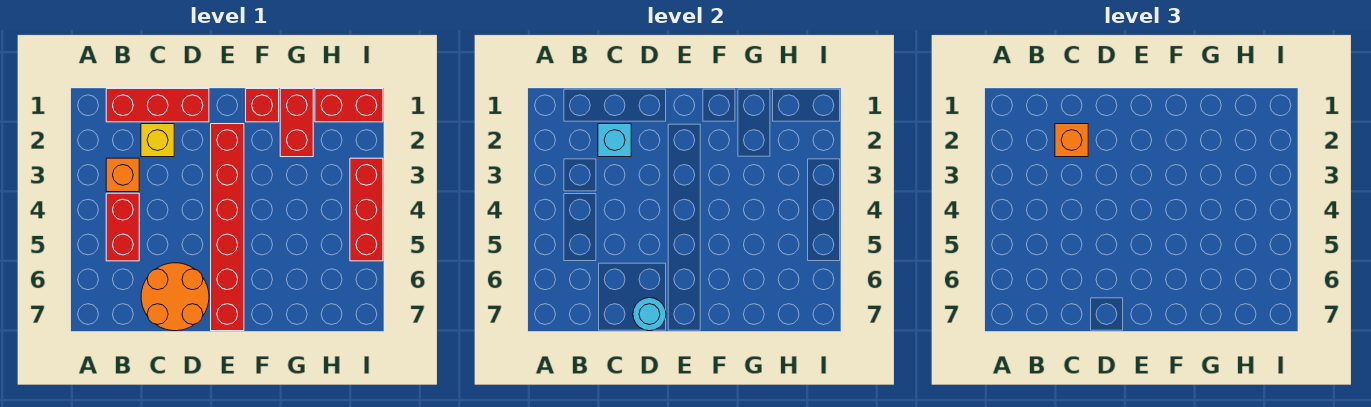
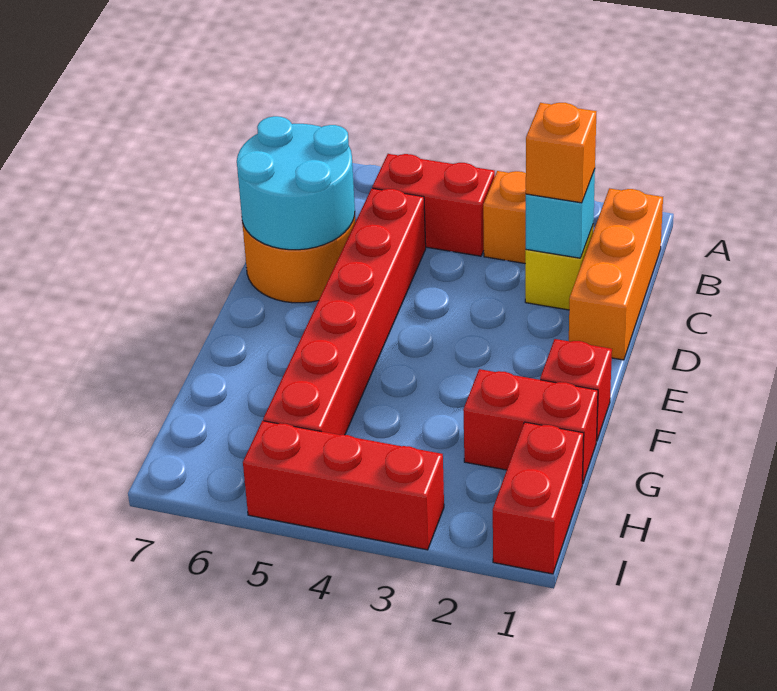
red 1x3 brick [106,89,209,122] -> orange 1x3 brick [569,188,663,360]
cyan 1x1 round brick [633,298,666,331] -> cyan 2x2 round brick [237,116,355,250]
red 1x6 brick [211,124,244,331] -> red 1x6 brick turned to [263,188,426,435]

